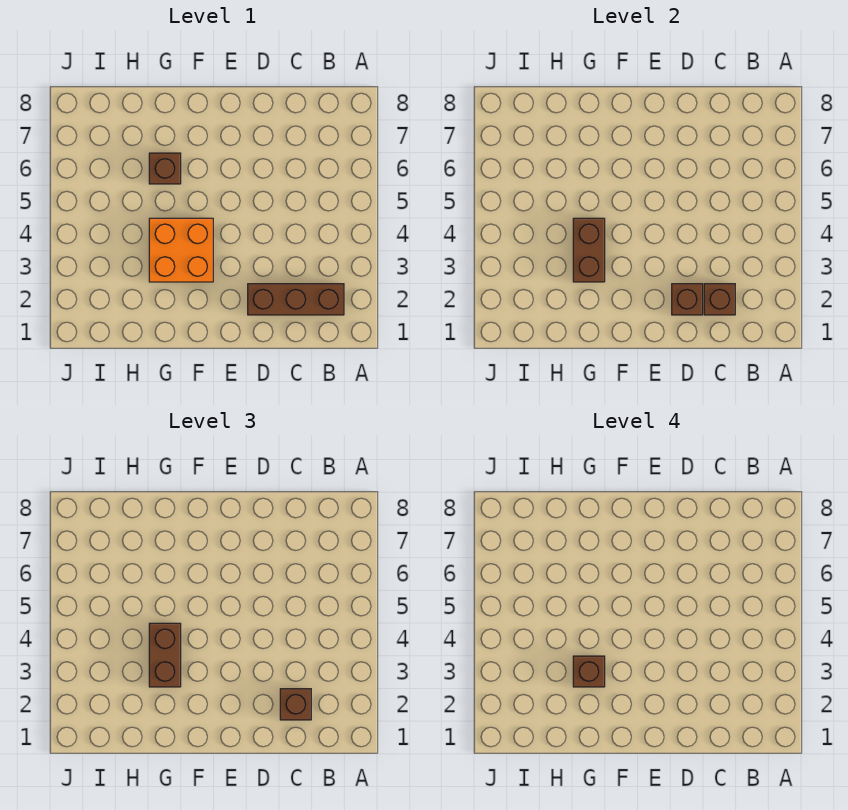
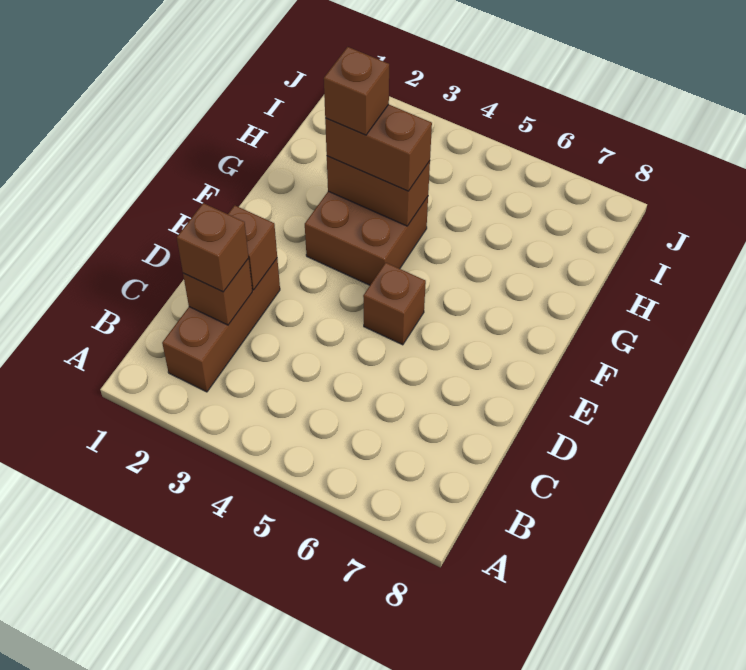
orange 2x2 brick [149,218,213,282] -> brown 2x2 brick [305,191,428,285]
brown 1x1 brick [149,153,181,184] -> brown 1x1 brick moved to [363,263,426,345]

